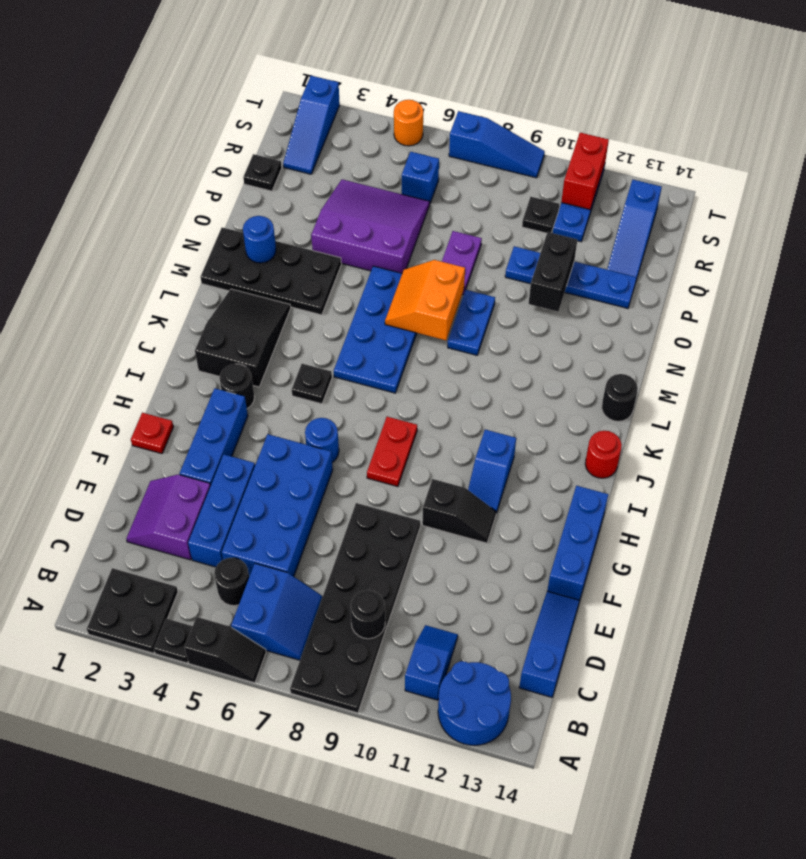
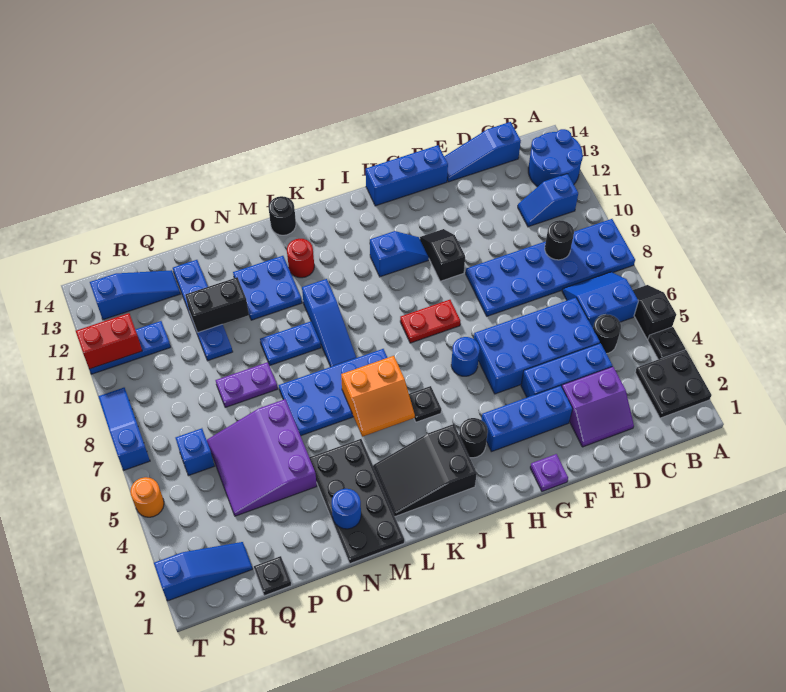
black 2x6 plate [290,503,420,713] -> blue 2x6 plate [466,219,635,316]
red 1x1 plate [131,413,173,454] -> purple 1x1 plate [530,454,568,491]
red 1x1 round brick [585,431,622,478] -> red 1x1 round brick moved to [287,239,314,278]
none -> blue 1x3 slope [302,279,356,367]
orange 2x2 slope [385,260,465,340] -> orange 2x2 slope moved to [341,356,415,437]
none -> blue 2x2 plate [233,256,302,320]
black 1x1 plate [522,197,559,233] -> none

